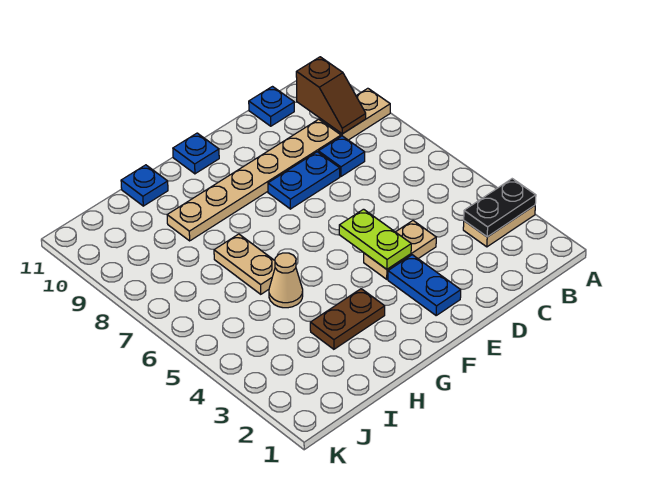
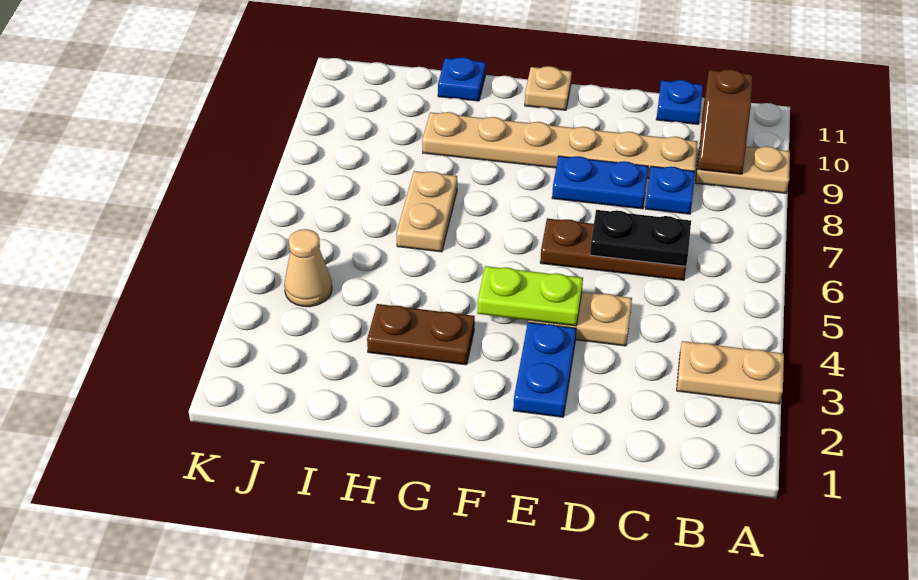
black 1x2 plate [464,179,536,237] -> black 1x2 plate moved to [590,210,691,266]
none -> brown 1x3 plate [540,218,686,280]
lime 1x2 plate [339,209,411,269] -> lime 1x2 plate turned to [477,266,583,326]
blue 1x1 plate [173,133,219,174] -> tan 1x1 plate [525,66,572,110]
tan 1x1 cone [269,253,303,308] -> tan 1x1 cone moved to [284,229,332,307]

